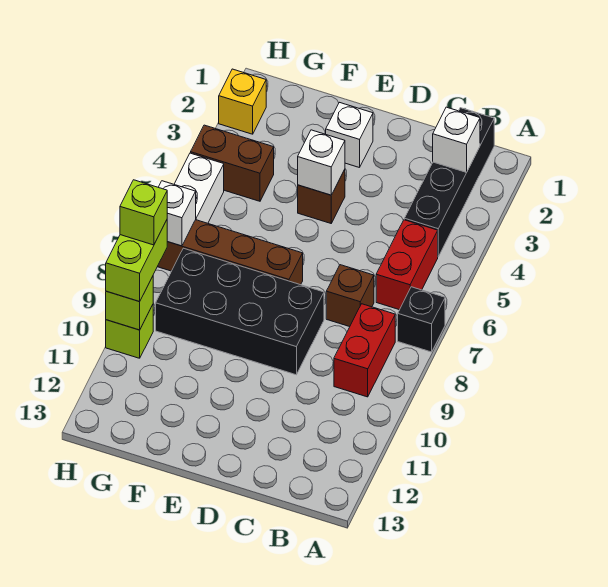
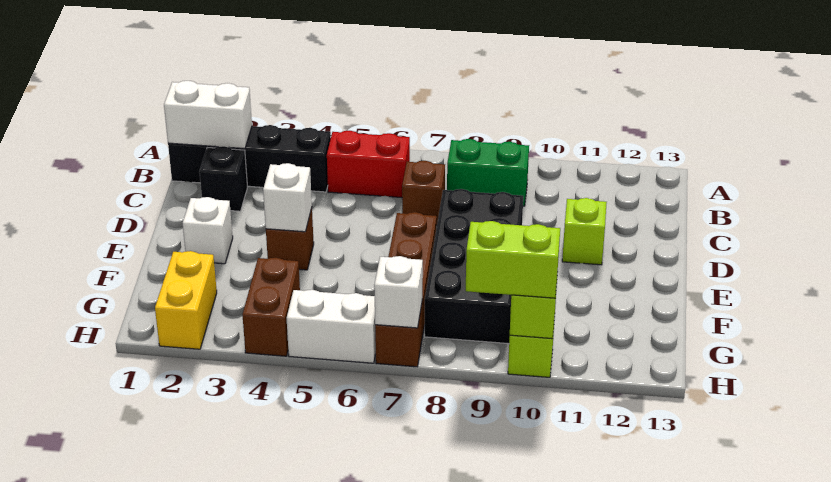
black 1x1 brick [398,287,445,352] -> black 1x1 brick moved to [199,146,248,211]
white 1x1 brick [433,107,480,172] -> white 1x2 brick [164,81,252,149]
red 1x2 brick [334,304,395,397] -> green 1x2 brick [447,139,529,206]
yellow 1x1 brick [219,69,266,134] -> yellow 1x2 brick [155,251,217,349]
lime 1x1 brick [120,180,167,245] -> lime 1x1 brick moved to [562,198,607,265]

